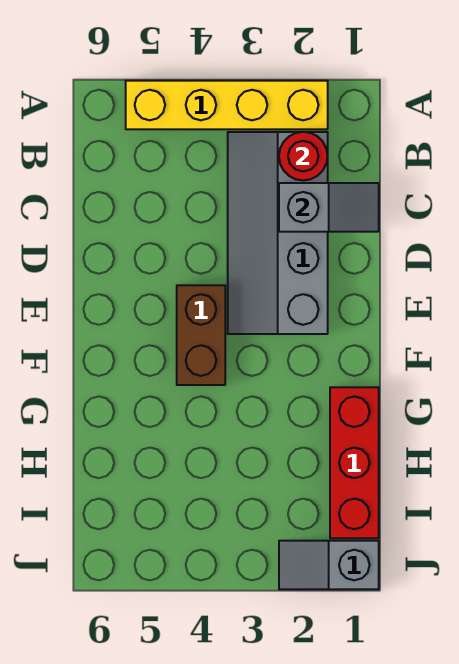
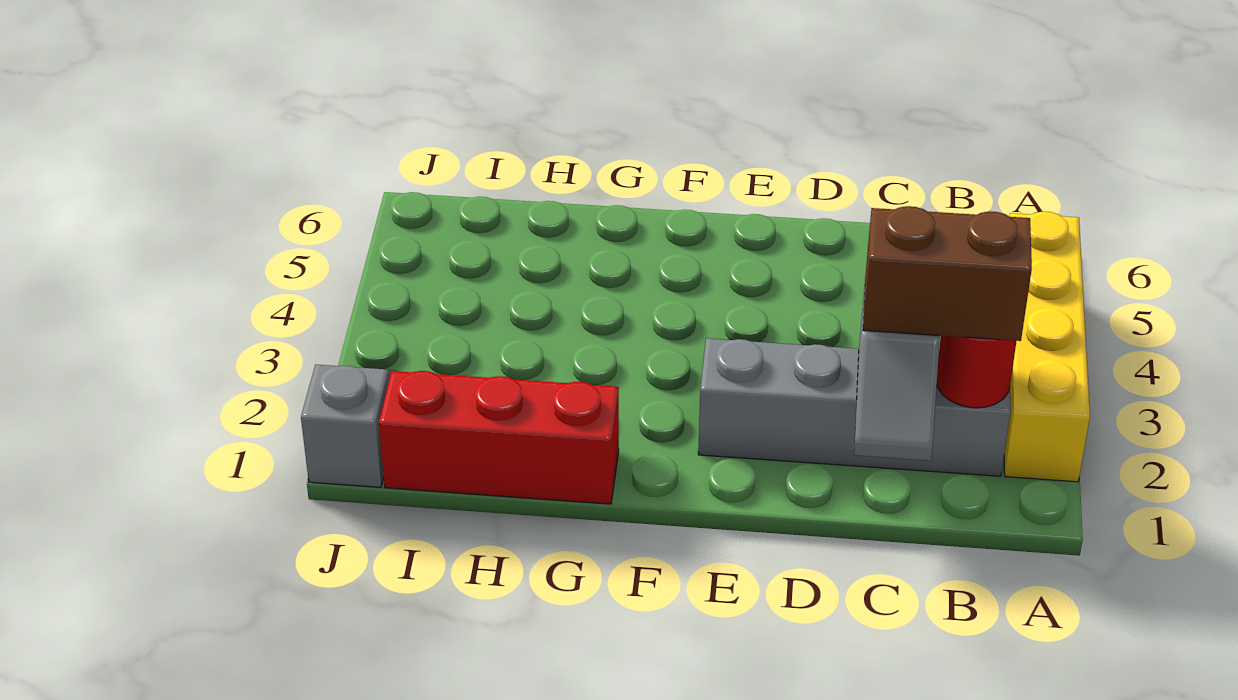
brown 1x2 brick [177,285,225,385] -> brown 1x2 brick moved to [863,206,1032,341]

